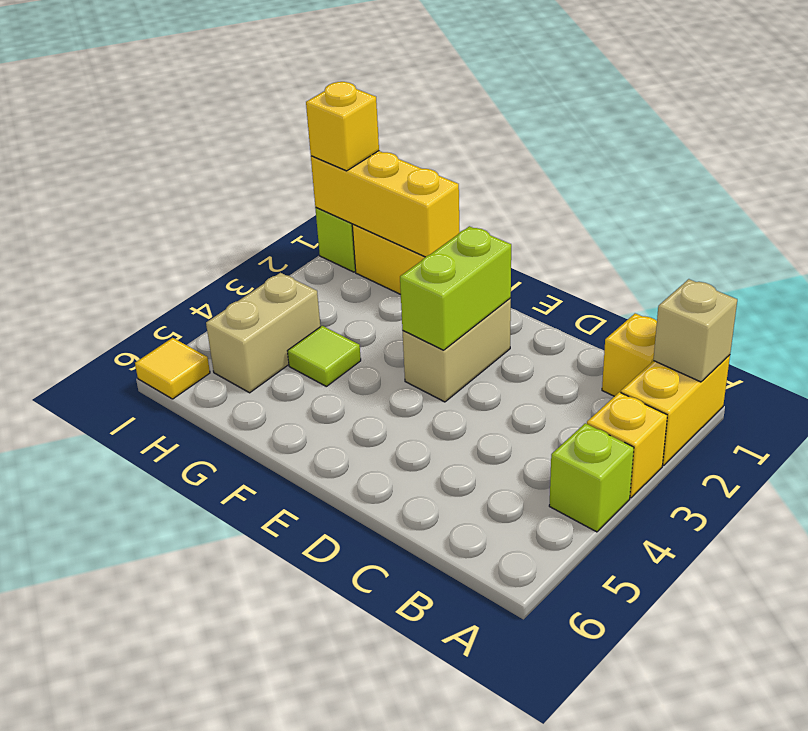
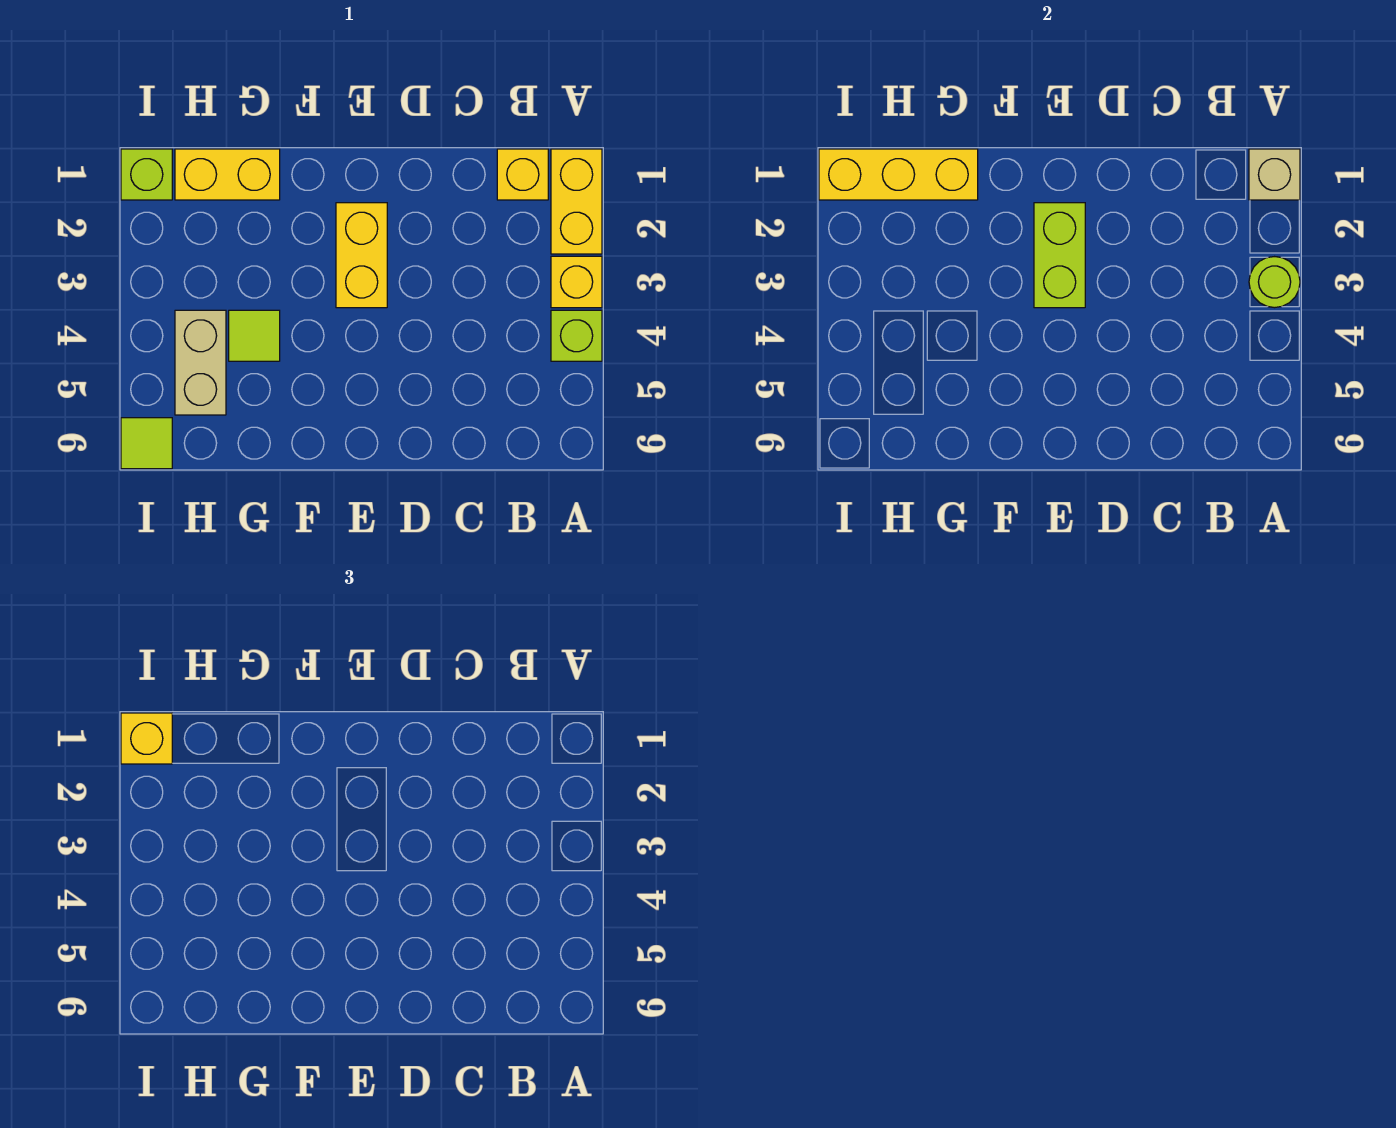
none -> lime 1x1 round brick [1249,257,1300,308]
tan 1x2 brick [403,298,511,402] -> yellow 1x2 brick [336,203,387,308]
yellow 1x1 tile [135,338,210,399] -> lime 1x1 tile [121,418,172,469]

